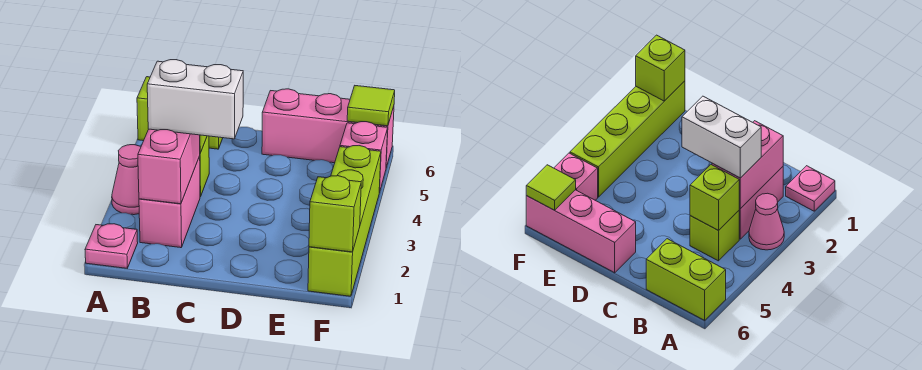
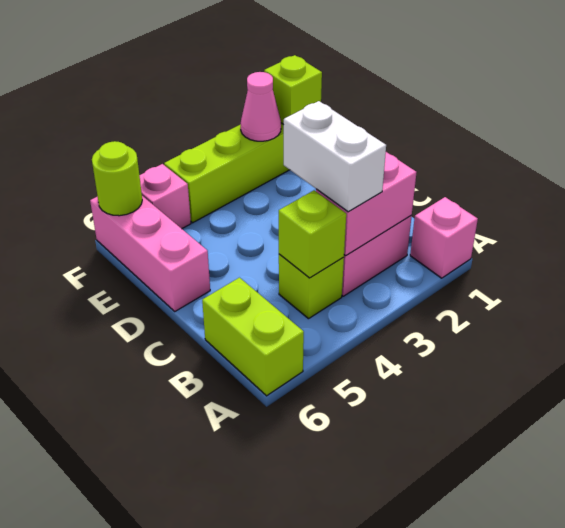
pink 1x1 plate [85,224,138,268] -> pink 1x1 brick [410,197,478,278]
pink 1x1 cone [112,145,141,215] -> pink 1x1 cone moved to [241,72,281,141]
lime 1x1 tile [347,86,395,126] -> lime 1x1 round brick [92,141,142,216]

